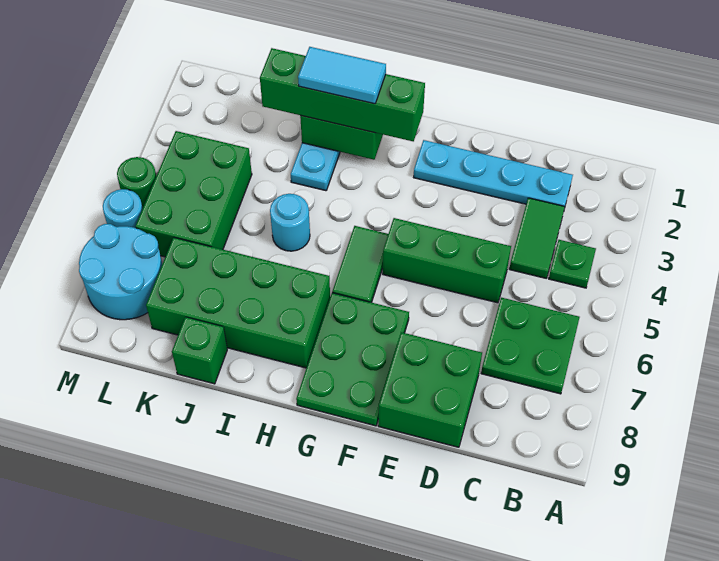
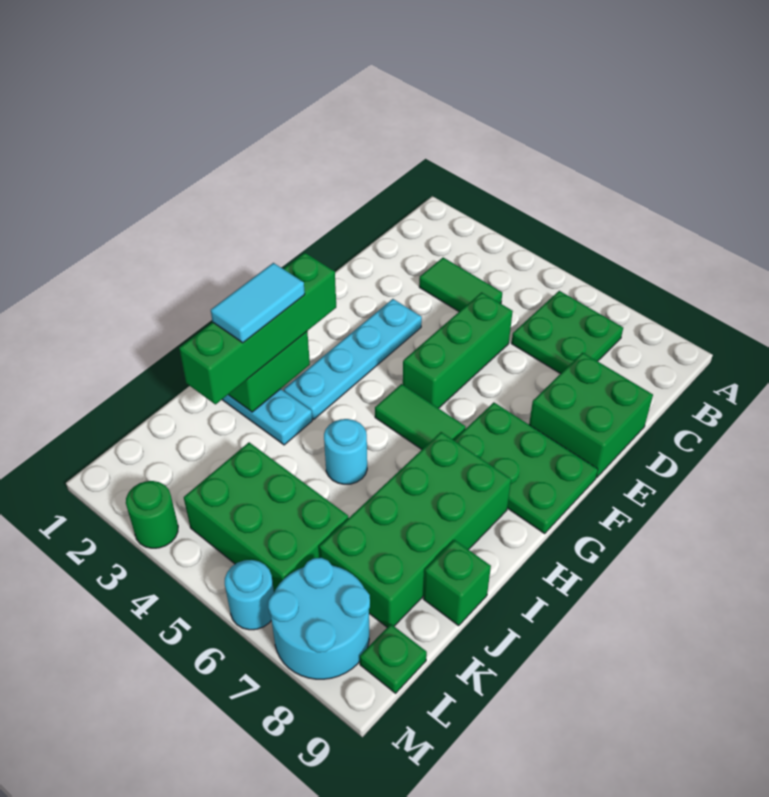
green 1x1 plate [549,240,596,288] -> green 1x1 plate moved to [360,624,427,693]
cyan 1x4 plate [414,140,573,206] -> cyan 1x4 plate moved to [284,299,422,419]
green 1x1 round brick [117,157,156,207] -> green 1x1 round brick moved to [126,481,178,548]

